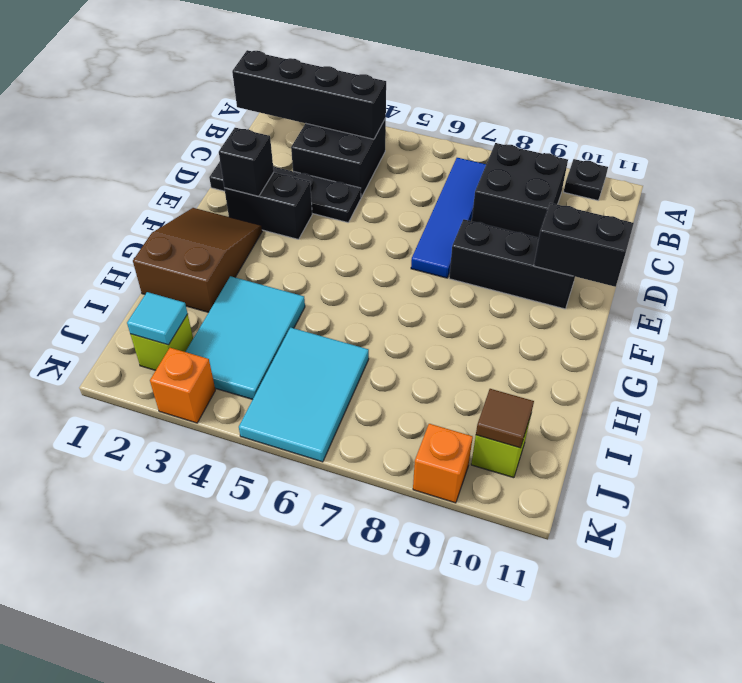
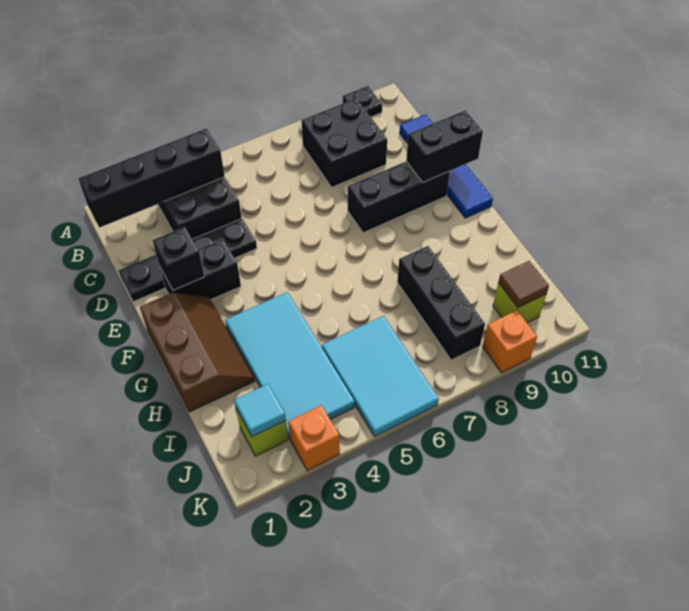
blue 1x4 tile [411,158,486,278] -> blue 1x4 tile moved to [400,114,493,218]
brown 2x3 slope [133,208,262,312] -> brown 2x3 slope turned to [140,292,255,412]
cyan 2x3 tile [186,276,305,400] -> cyan 2x4 tile [225,292,355,439]
none -> black 1x3 brick [397,246,485,360]

